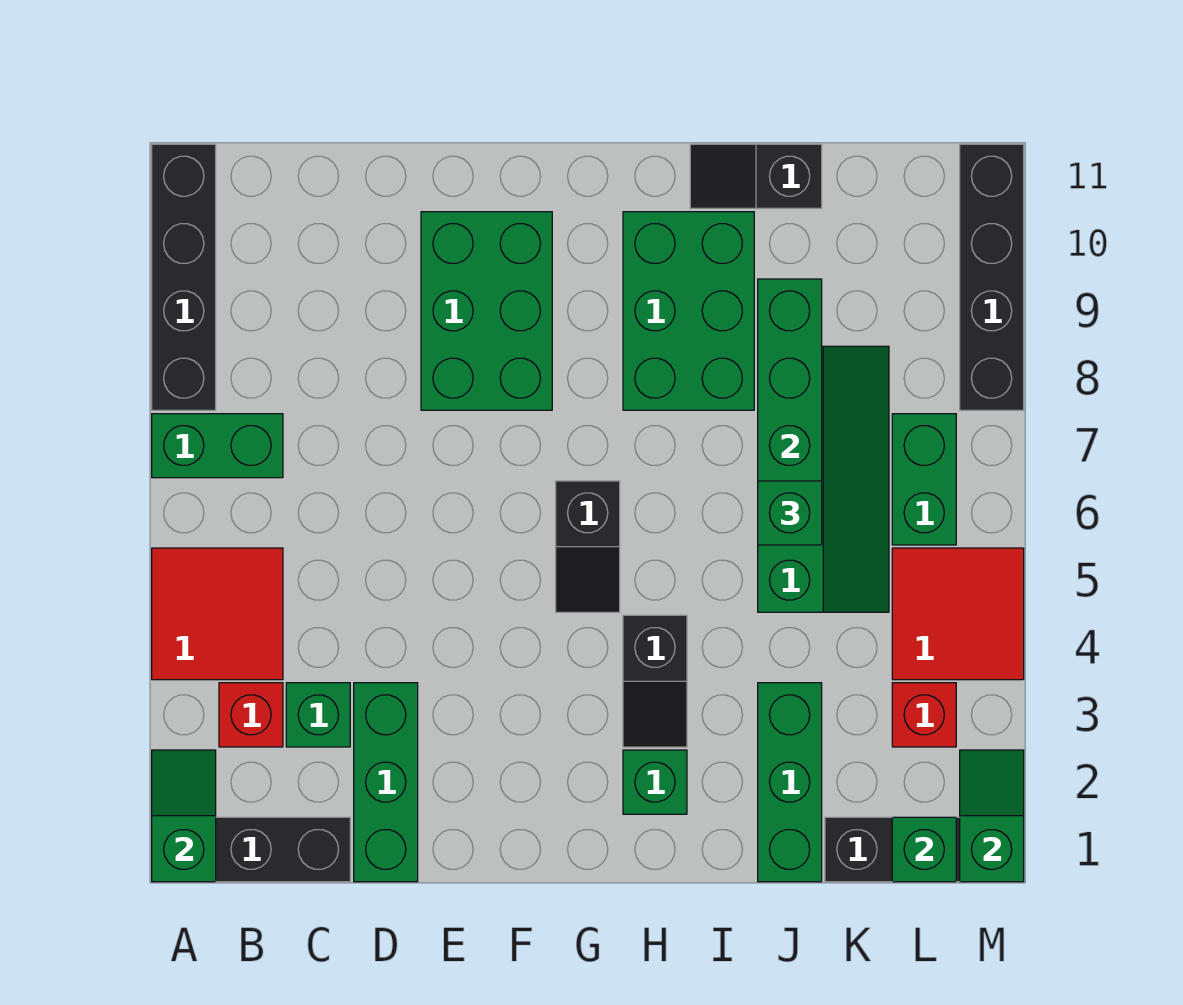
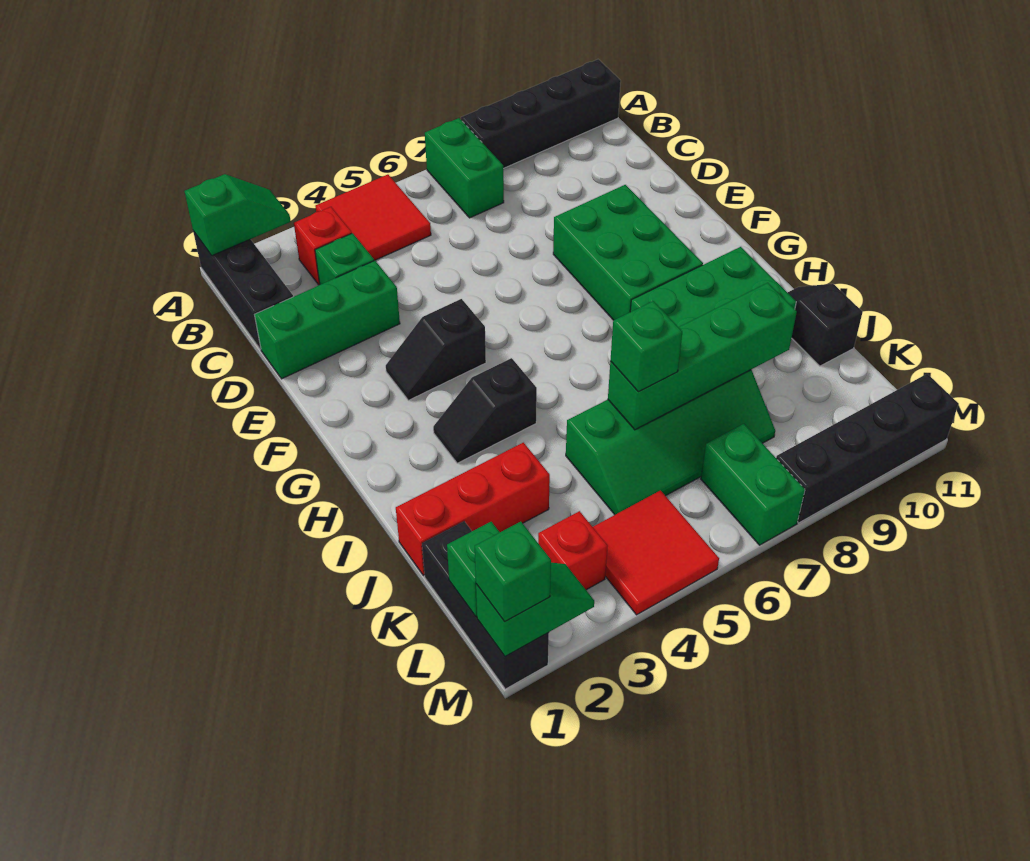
green 2x3 brick [421,212,552,410] -> green 2x3 brick turned to [553,185,703,320]
black 1x2 slope [556,481,620,612] -> black 1x2 slope moved to [386,299,486,400]
green 1x1 brick [623,750,687,814] -> green 1x1 brick moved to [475,522,551,622]
green 1x3 brick [758,683,822,882] -> red 1x3 brick [396,443,550,576]
green 1x2 brick [892,414,956,545] -> green 1x2 brick turned to [701,424,805,545]

